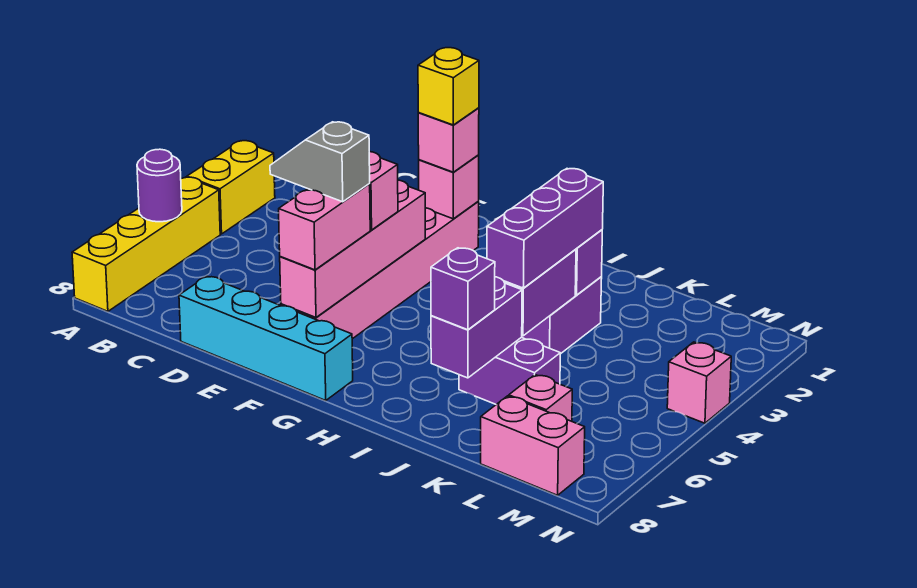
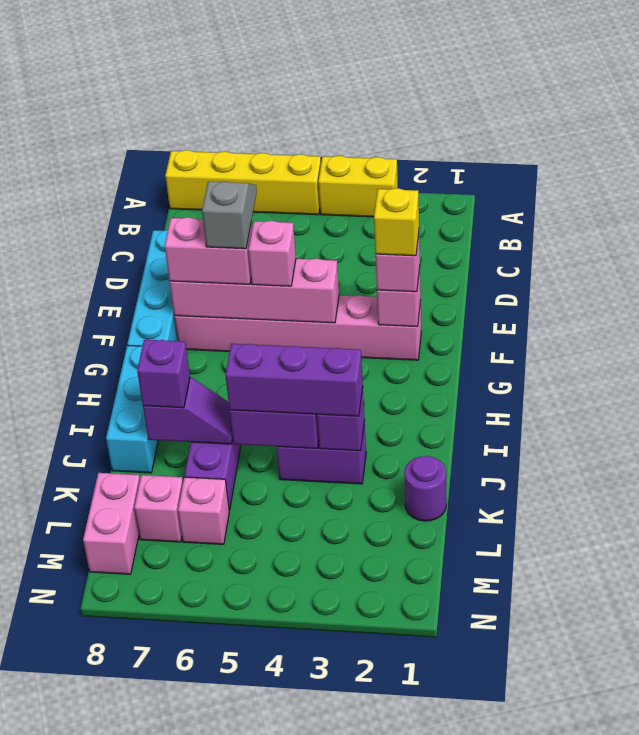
purple 1x1 round brick [137,149,182,222] -> purple 1x1 round brick moved to [404,456,446,521]
none -> cyan 1x3 brick [106,345,158,473]
purple 1x2 brick [431,277,522,378] -> purple 1x2 slope [143,377,233,444]
pink 1x1 brick [667,342,731,423] -> pink 1x1 brick moved to [178,477,229,544]

